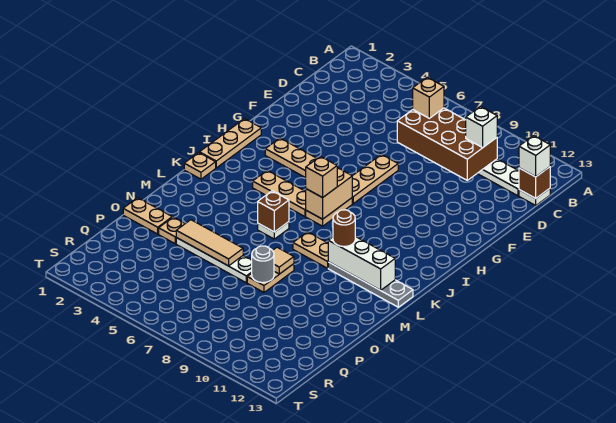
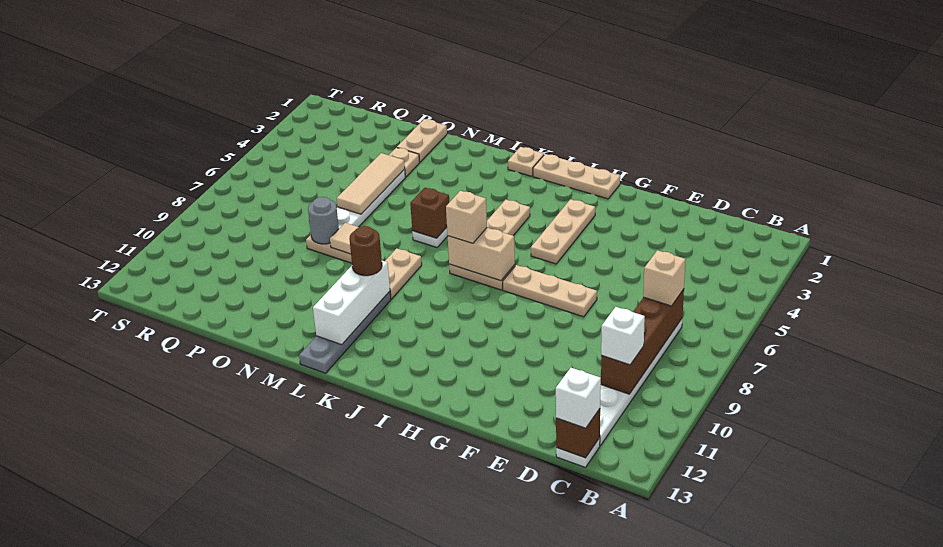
brown 2x4 brick [397,108,497,180] -> brown 1x4 brick [601,289,684,394]

